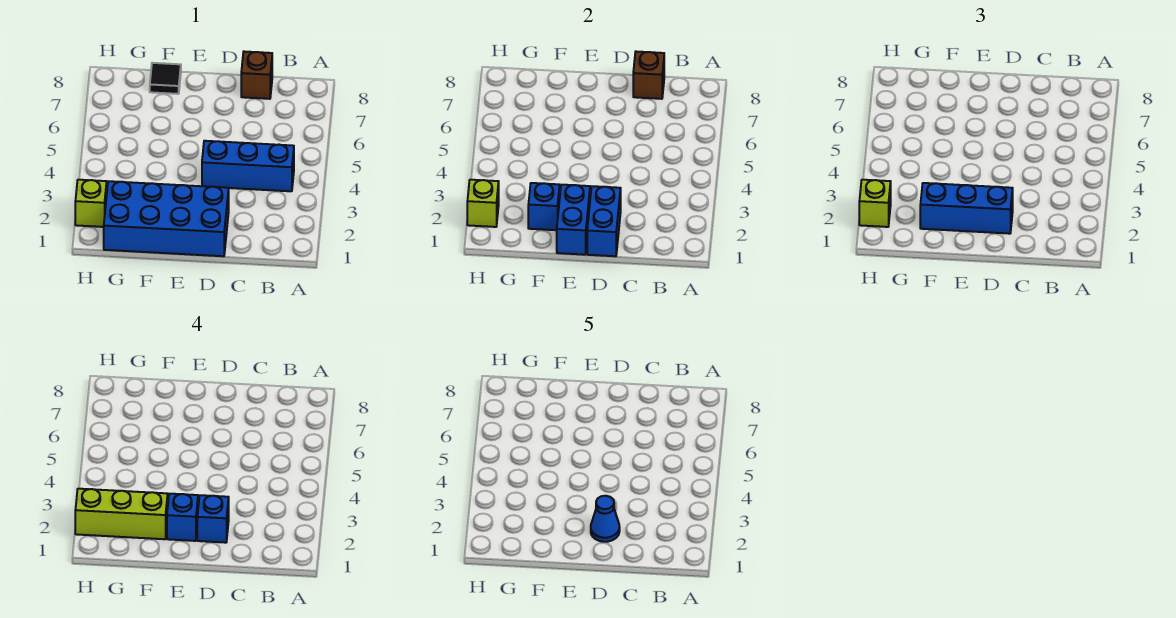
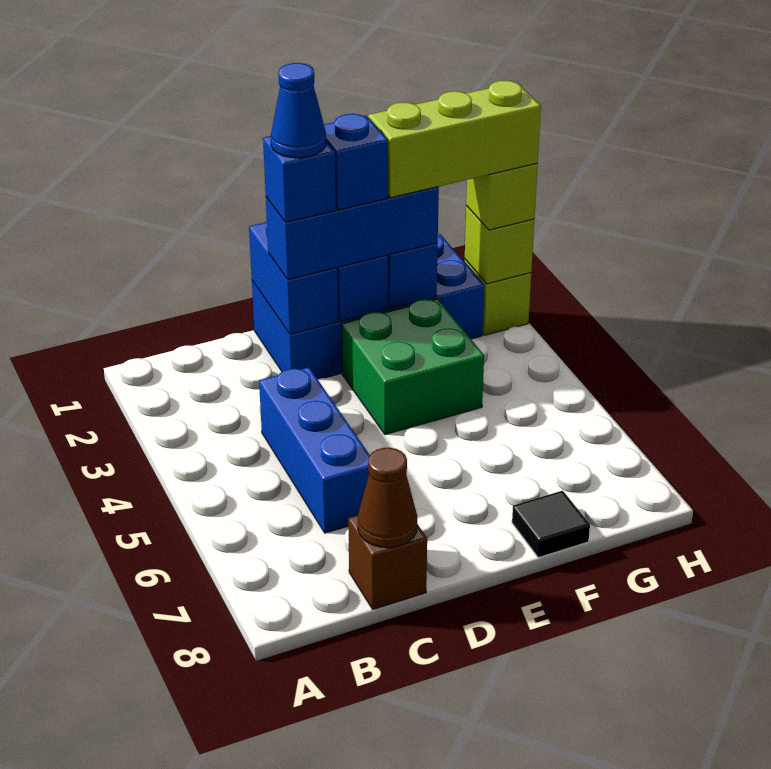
blue 1x3 brick [202,141,294,191] -> blue 1x3 brick turned to [259,367,370,533]
brown 1x1 brick [633,52,664,99] -> brown 1x1 cone [358,448,417,548]
none -> green 2x2 brick [341,299,484,435]

